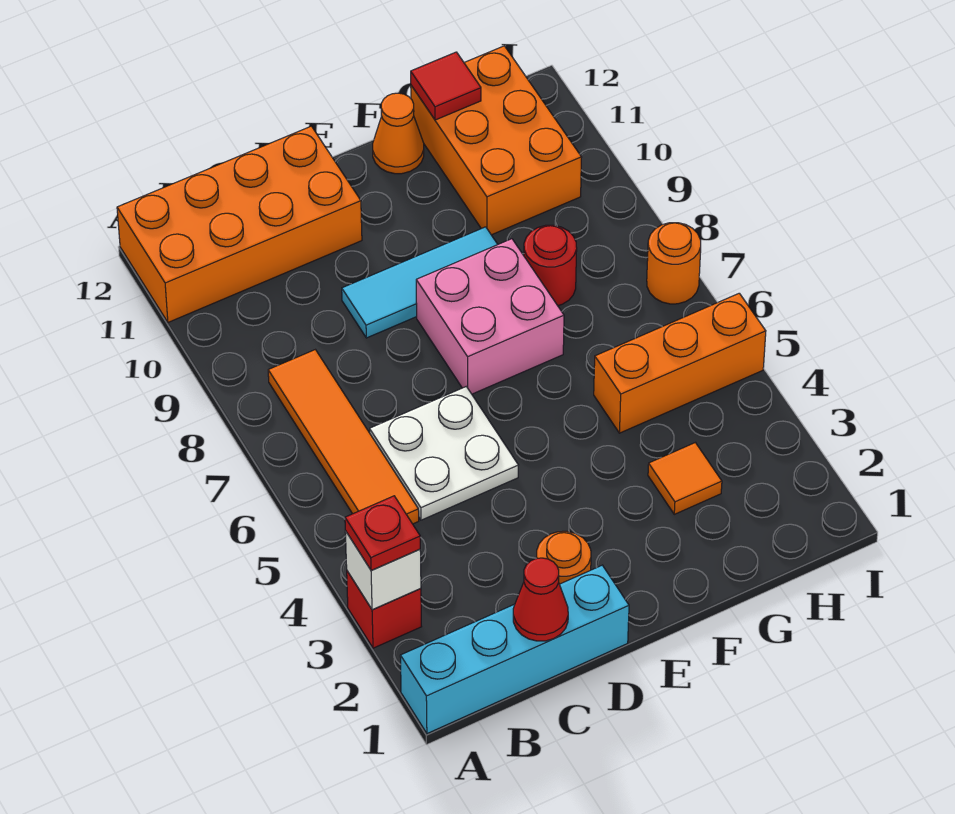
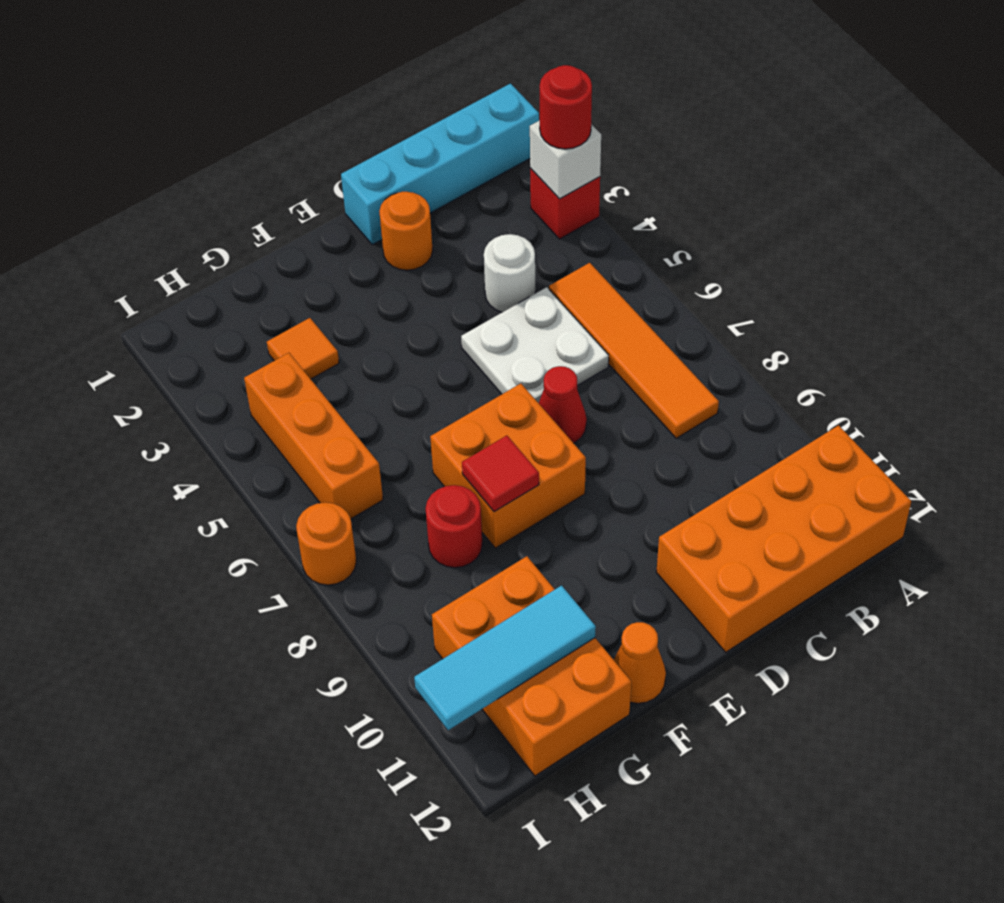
red 1x1 plate [345,496,420,570] -> red 1x1 round brick [540,65,592,149]
red 1x1 cone [513,558,568,641] -> red 1x1 cone moved to [539,366,587,443]
none -> white 1x1 round brick [484,234,535,312]
cyan 1x3 tile [342,227,498,338] -> cyan 1x3 tile moved to [414,586,596,730]
pink 2x2 brick [416,239,564,394] -> orange 2x2 brick [430,384,586,548]
orange 1x3 brick [594,293,766,433] -> orange 1x3 brick turned to [244,353,383,519]
red 1x1 tile [411,52,481,120] -> red 1x1 tile moved to [462,436,539,512]

